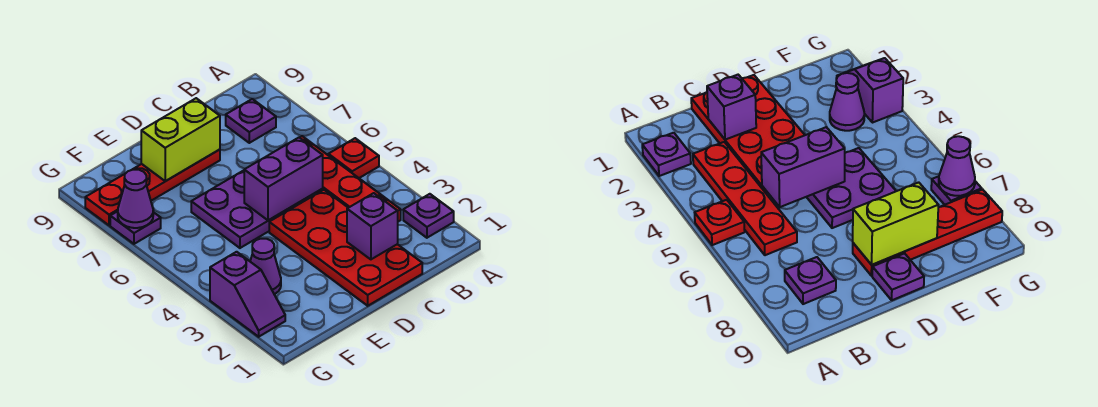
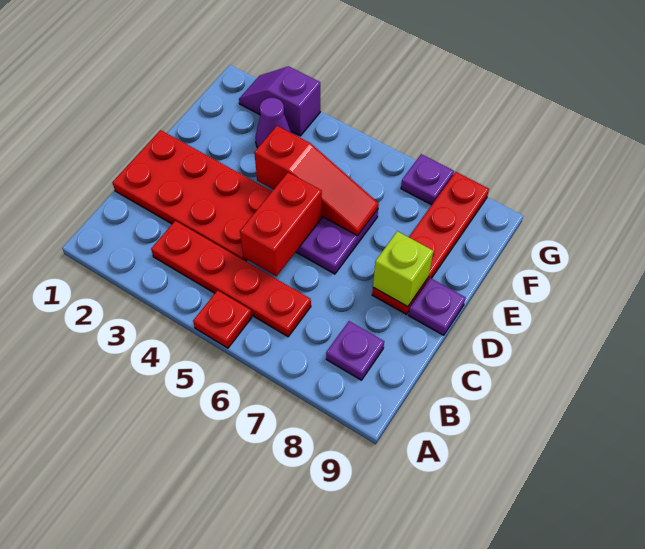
purple 1x1 plate [403,194,454,238] -> none
purple 1x1 brick [347,193,398,259] -> none
purple 1x2 brick [244,138,323,220] -> red 1x2 brick [240,172,322,276]
lime 1x2 brick [141,98,220,181] -> lime 1x1 brick [373,231,433,307]
none -> red 1x3 slope [254,126,379,236]
purple 1x1 cone [118,170,153,228] -> none

